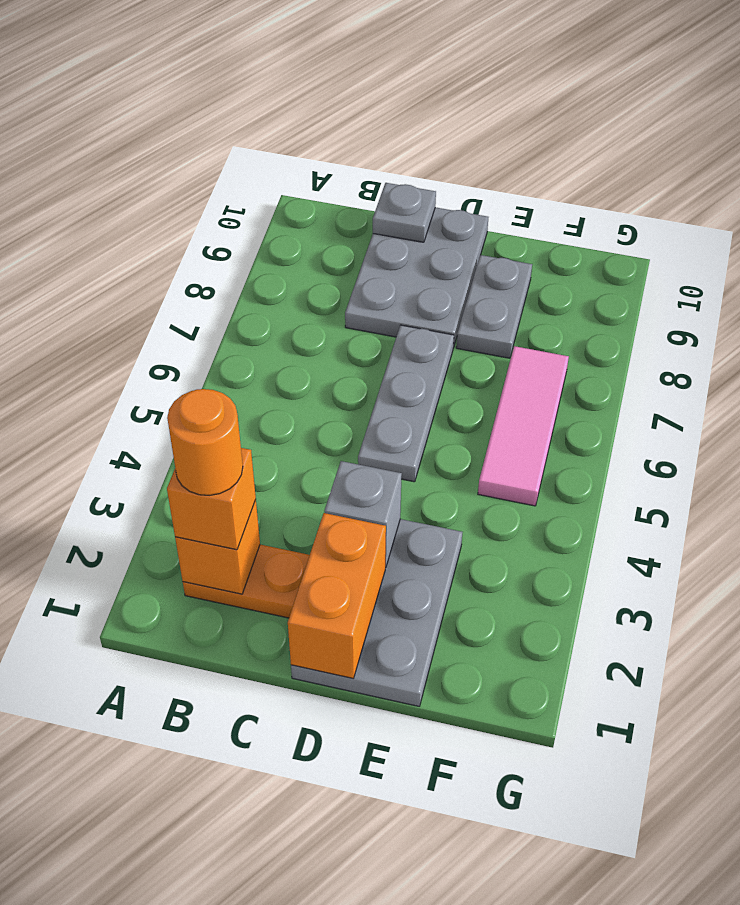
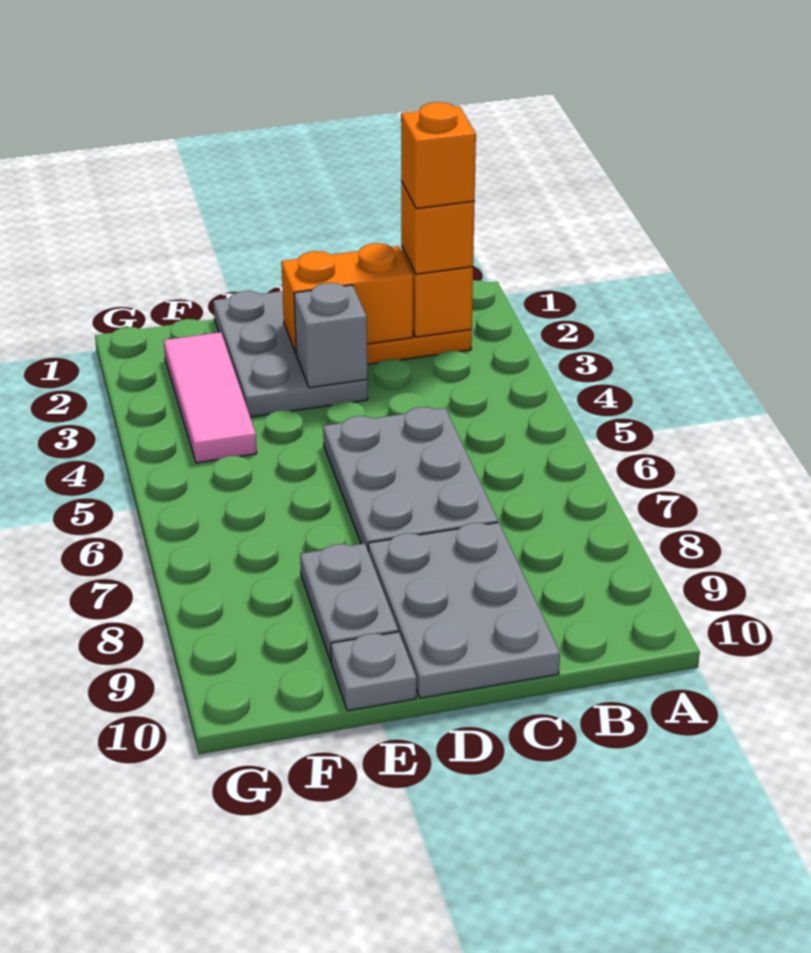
orange 1x1 round brick [167,389,243,495] -> orange 1x1 brick [401,102,476,209]
grey 1x1 plate [373,183,436,242] -> grey 1x1 plate moved to [331,632,416,711]
orange 1x2 brick [288,513,386,678] -> orange 1x2 brick turned to [281,243,413,353]
grey 1x3 plate [358,325,454,482] -> grey 2x3 plate [323,407,498,549]
pink 1x3 tile [478,346,569,506] -> pink 1x3 tile moved to [164,332,257,463]

